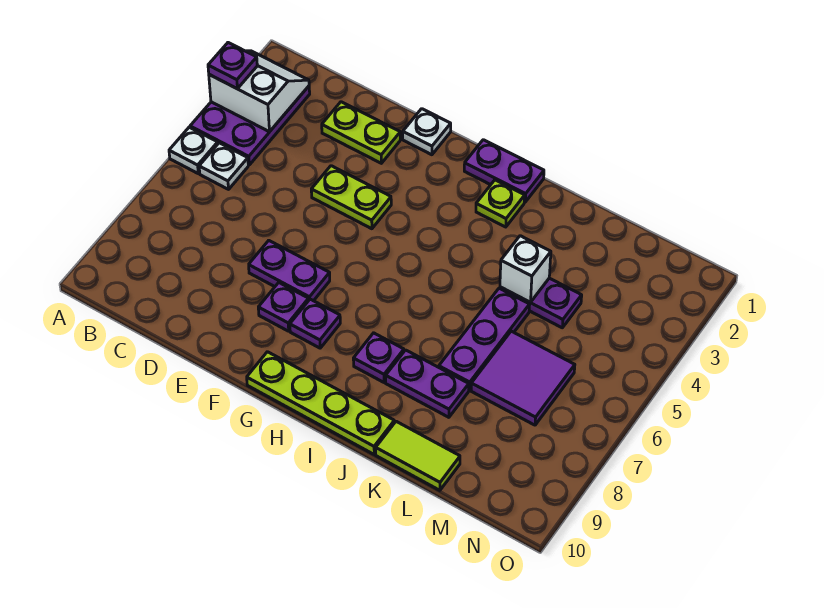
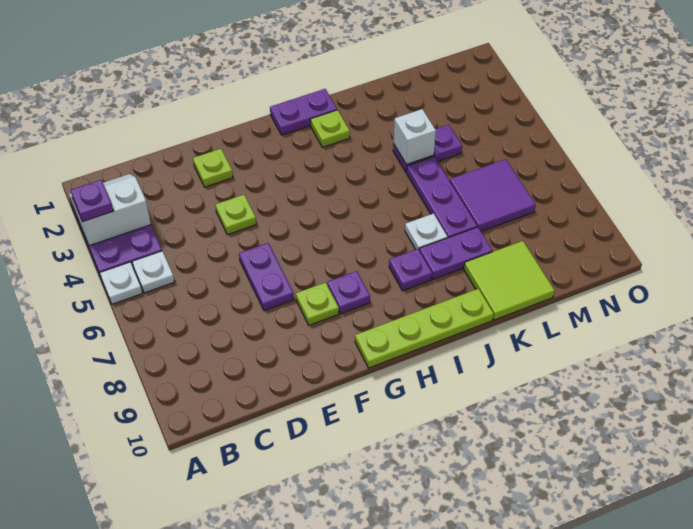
lime 1x2 plate [322,102,400,163] -> lime 1x1 plate [193,149,233,187]
lime 1x2 plate [311,166,391,229] -> lime 1x1 plate [215,195,256,235]
purple 1x2 plate [249,241,330,301] -> purple 1x2 plate turned to [239,243,294,311]
white 1x1 plate [403,109,451,155] -> white 1x1 plate moved to [405,214,447,250]
purple 1x1 plate [258,283,309,331] -> lime 1x1 plate [296,282,339,325]
lime 1x2 tile [376,421,460,490] -> lime 2x2 tile [464,241,555,320]

